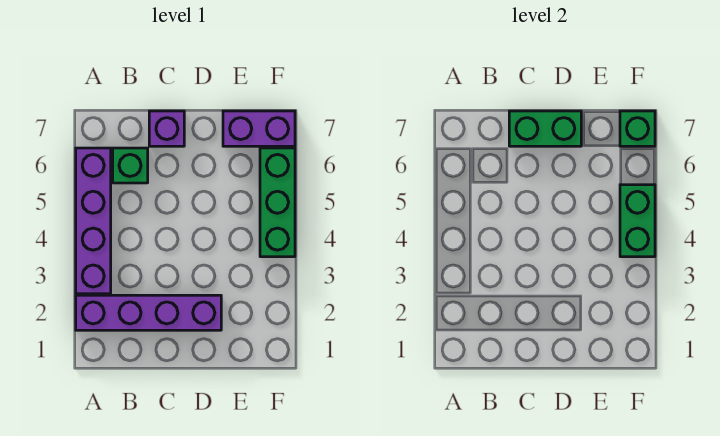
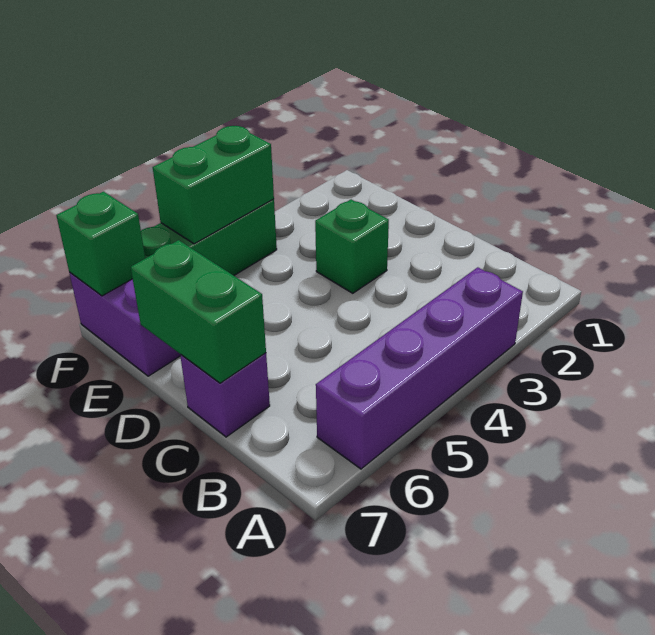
purple 1x4 brick [76,295,221,330] -> none
green 1x1 brick [113,148,148,183] -> green 1x1 brick moved to [315,199,389,293]

